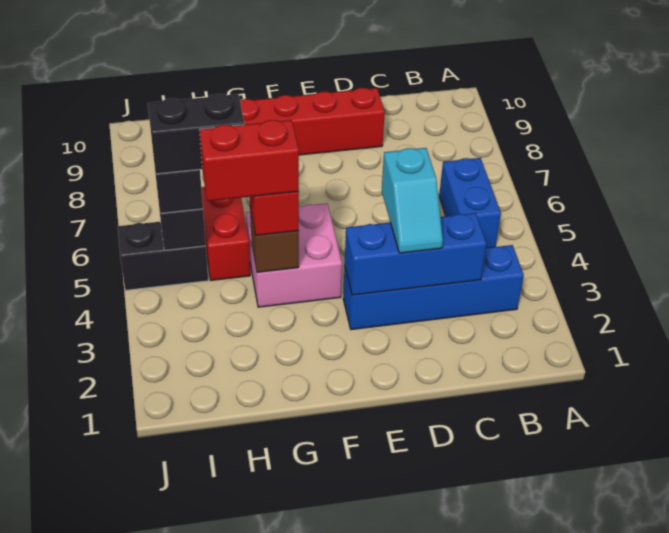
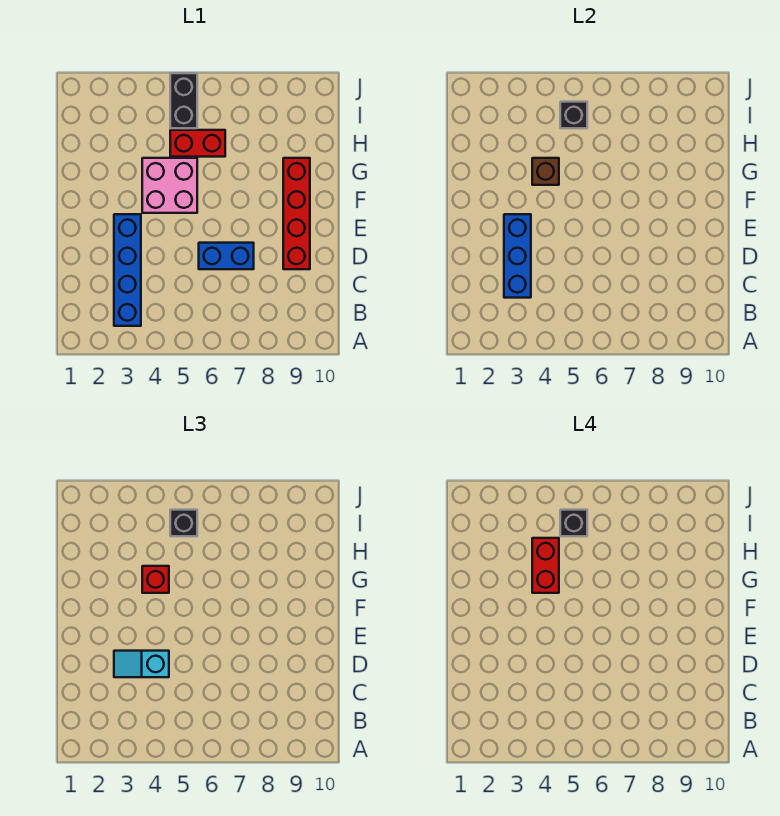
blue 1x2 brick [439,158,501,248] -> blue 1x2 brick moved to [199,243,254,269]
black 1x2 brick [148,94,244,174] -> black 1x1 brick [560,510,587,536]

